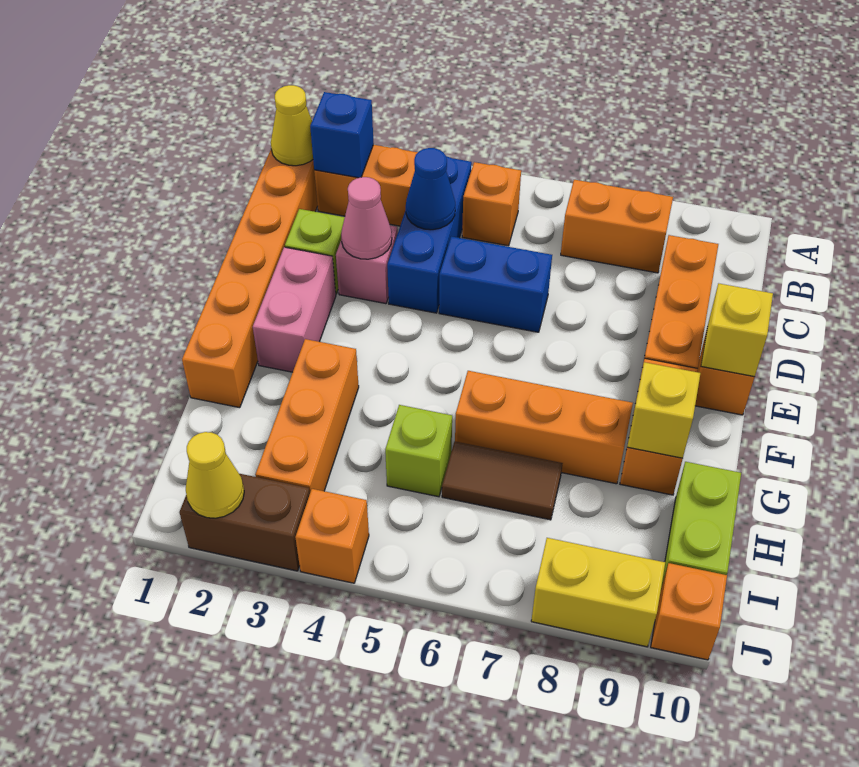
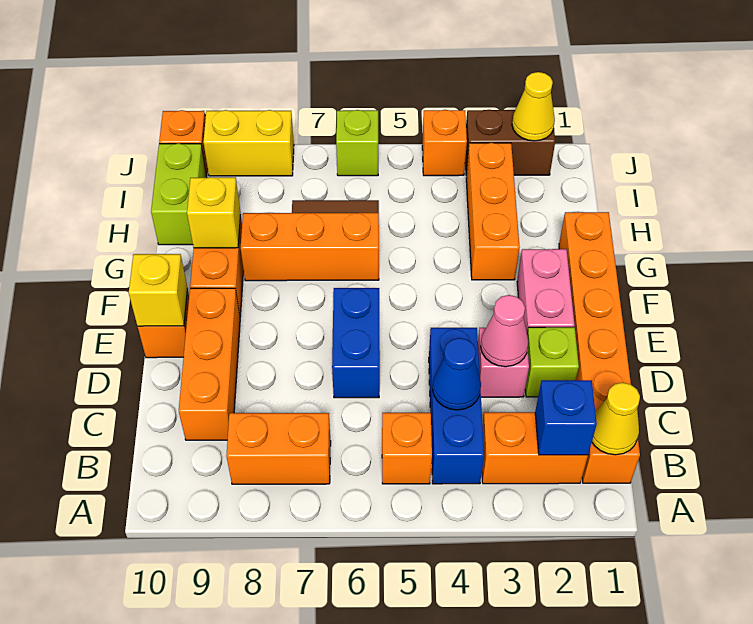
blue 1x2 brick [439,236,552,332] -> blue 1x2 brick turned to [332,288,380,398]
lime 1x1 brick [385,405,452,497] -> lime 1x1 brick moved to [336,110,378,176]

